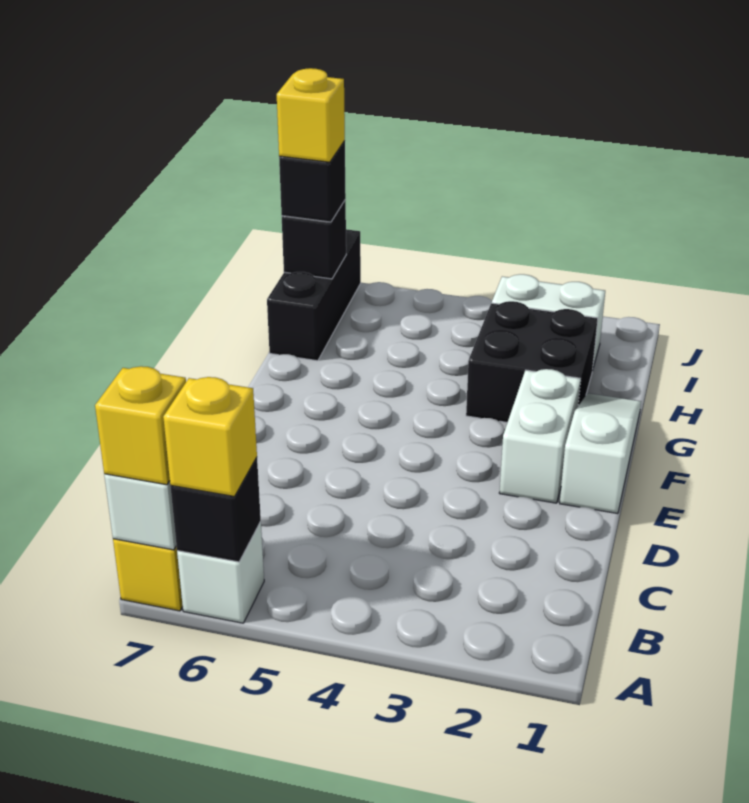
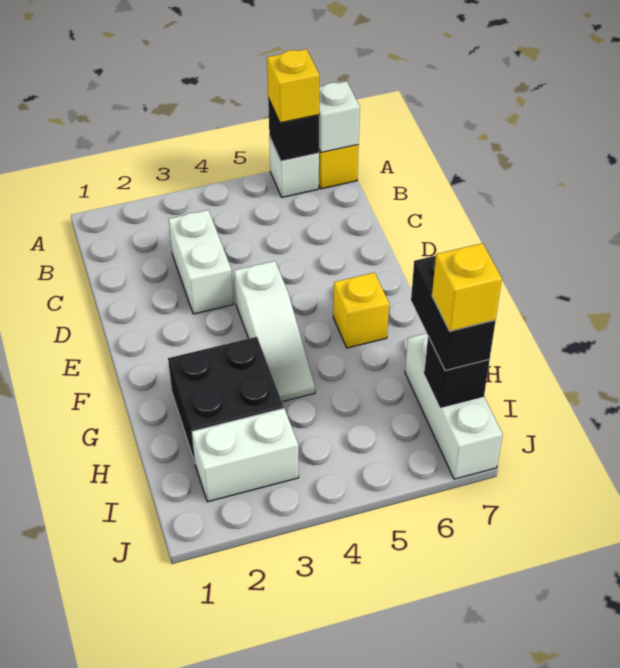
yellow 1x1 brick [95,366,186,485] -> yellow 1x1 brick moved to [333,273,389,348]
white 1x3 slope [560,393,641,514] -> white 1x3 slope moved to [234,261,315,402]
white 1x2 brick [499,369,581,503] -> white 1x2 brick moved to [169,210,234,314]
black 1x3 brick [267,229,361,361] -> white 1x3 brick [405,333,503,479]
black 1x1 brick [279,141,346,222] -> black 1x2 brick [411,256,496,371]

